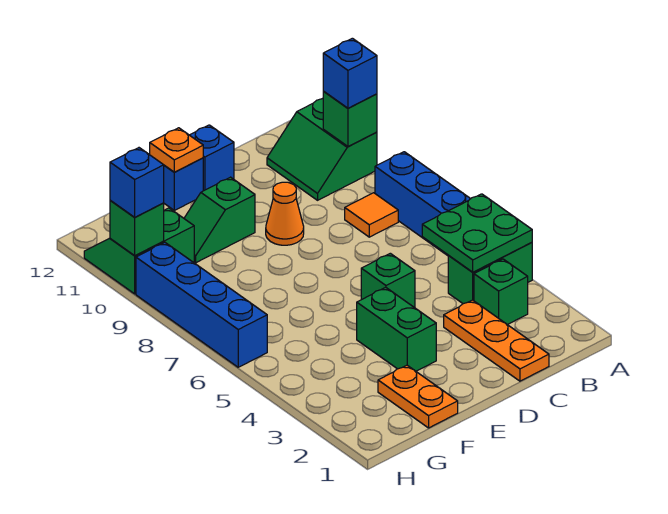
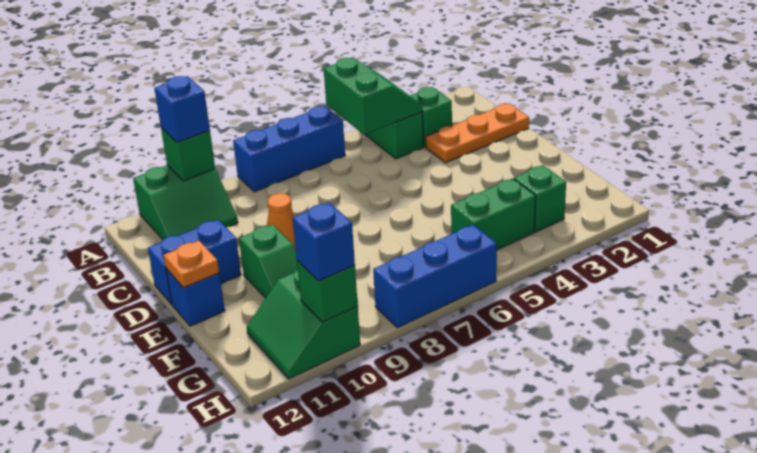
green 2x2 plate [422,194,532,272] -> green 2x2 slope [324,58,423,135]
orange 1x1 tile [345,193,398,237] -> none
green 1x1 brick [361,253,415,308] -> green 1x1 brick moved to [514,165,566,232]
blue 1x1 brick [190,125,234,191] -> blue 1x2 brick [148,220,241,305]
green 1x2 brick [357,287,436,371] -> green 1x2 brick moved to [451,178,536,250]
orange 1x2 plate [378,365,458,428] -> none
blue 1x4 brick [136,243,267,367] -> blue 1x3 brick [373,225,497,328]

